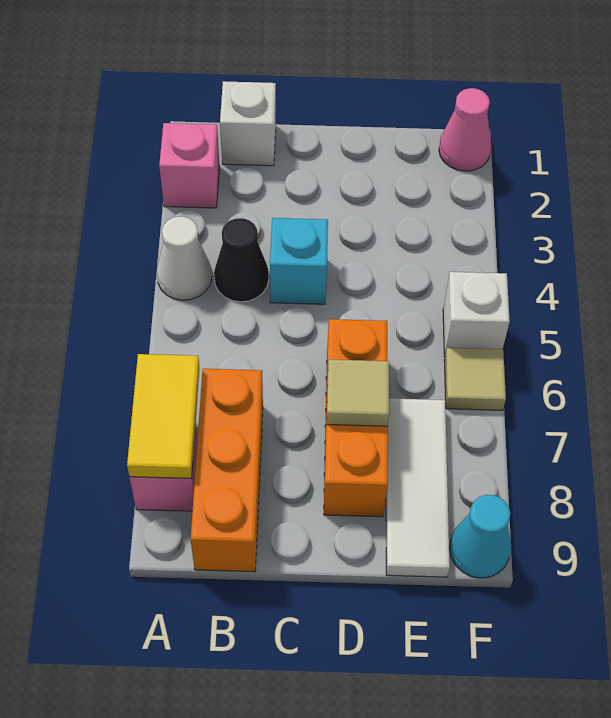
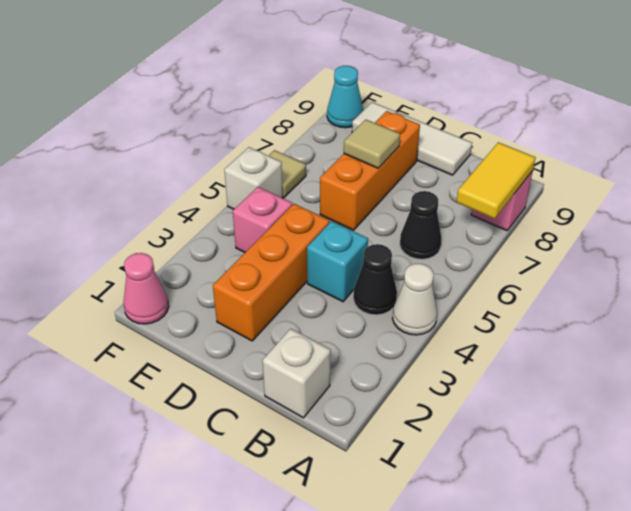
pink 1x1 brick [159,123,220,208] -> pink 1x1 brick moved to [233,187,292,252]
none -> black 1x1 cone [400,191,441,259]
orange 1x3 brick [191,369,263,572] -> orange 1x3 brick moved to [213,204,330,341]
white 1x3 tile [386,398,450,577] -> white 1x3 tile turned to [352,102,472,175]

